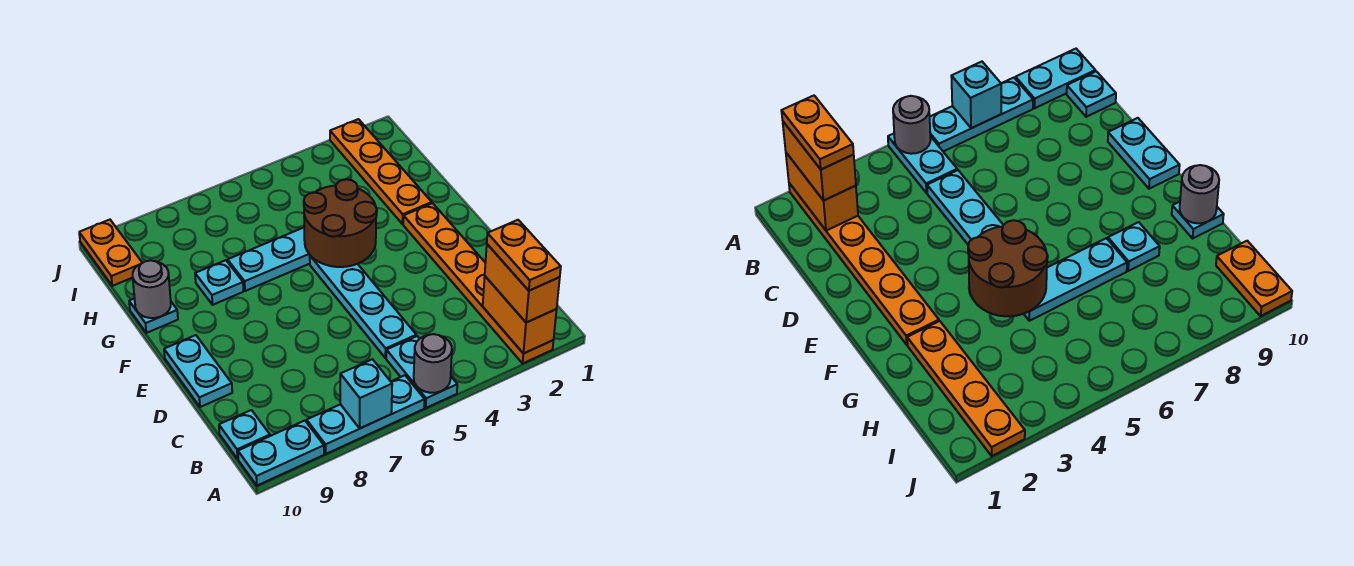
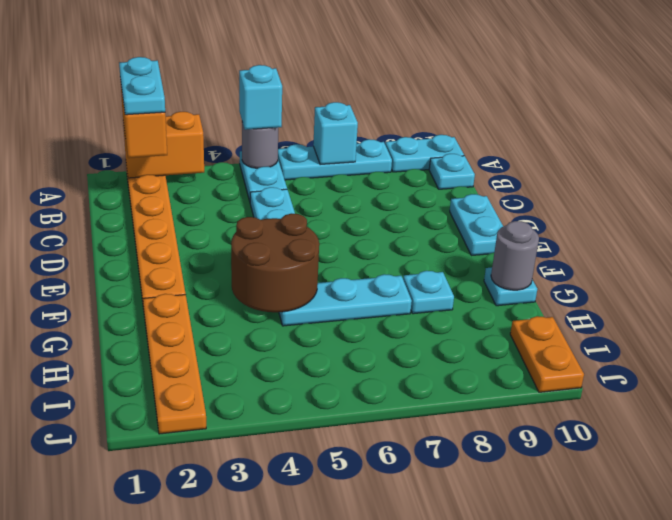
orange 1x2 brick [483,276,557,354] -> orange 1x2 brick turned to [123,112,204,178]
orange 1x2 plate [487,220,561,291] -> cyan 1x2 plate [119,57,165,115]
none -> cyan 1x1 brick [239,65,282,130]

